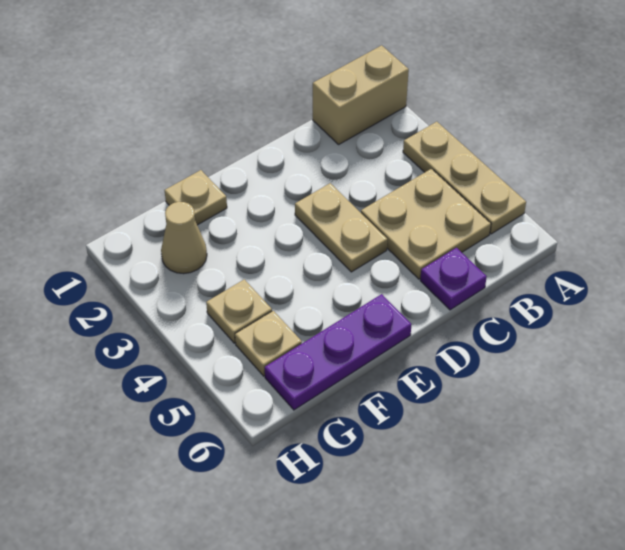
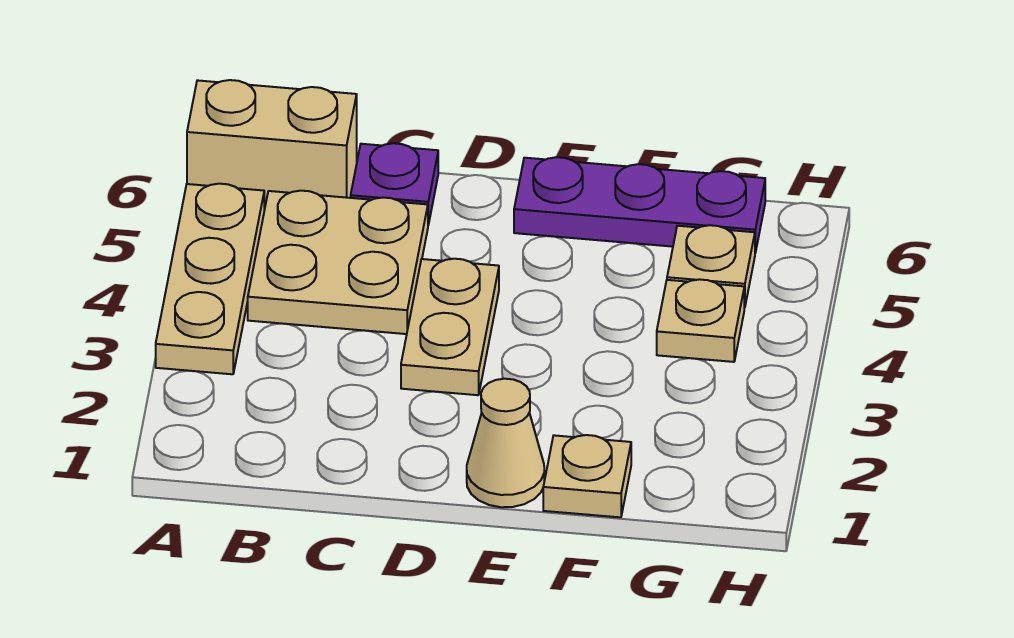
tan 1x2 brick [313,45,409,144] -> tan 1x2 brick moved to [187,80,357,210]
tan 1x1 cone [161,202,207,274] -> tan 1x1 cone moved to [467,379,544,507]

